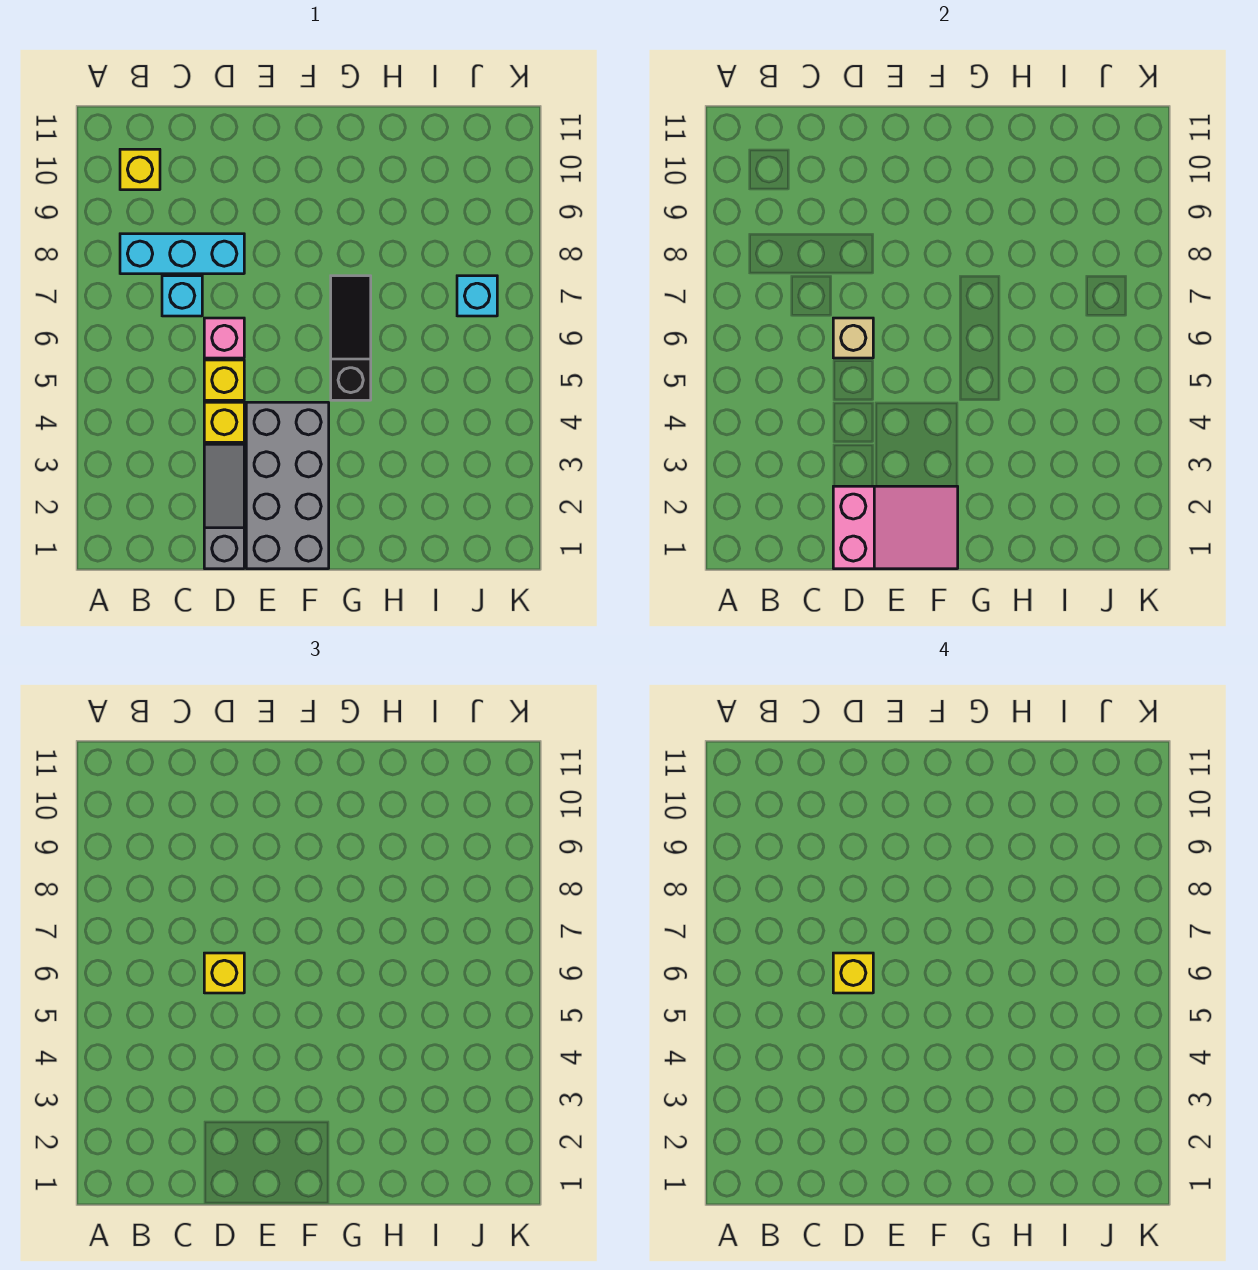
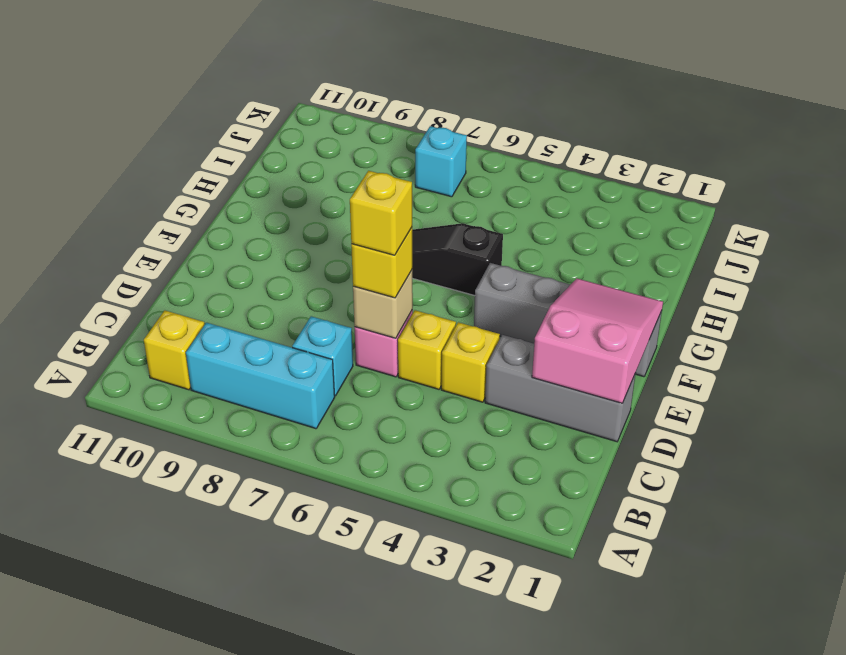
cyan 1x3 brick [120,234,244,274] -> cyan 1x3 brick turned to [186,323,335,429]
grey 1x3 slope [204,444,244,569] -> grey 1x3 brick [485,335,636,442]
grey 2x4 brick [246,402,329,569] -> grey 1x4 brick [474,263,662,377]

